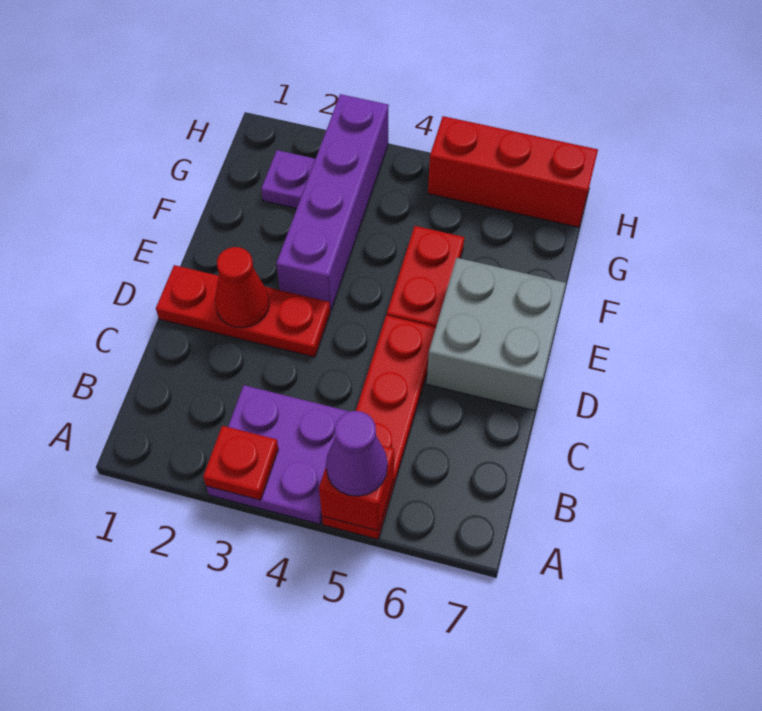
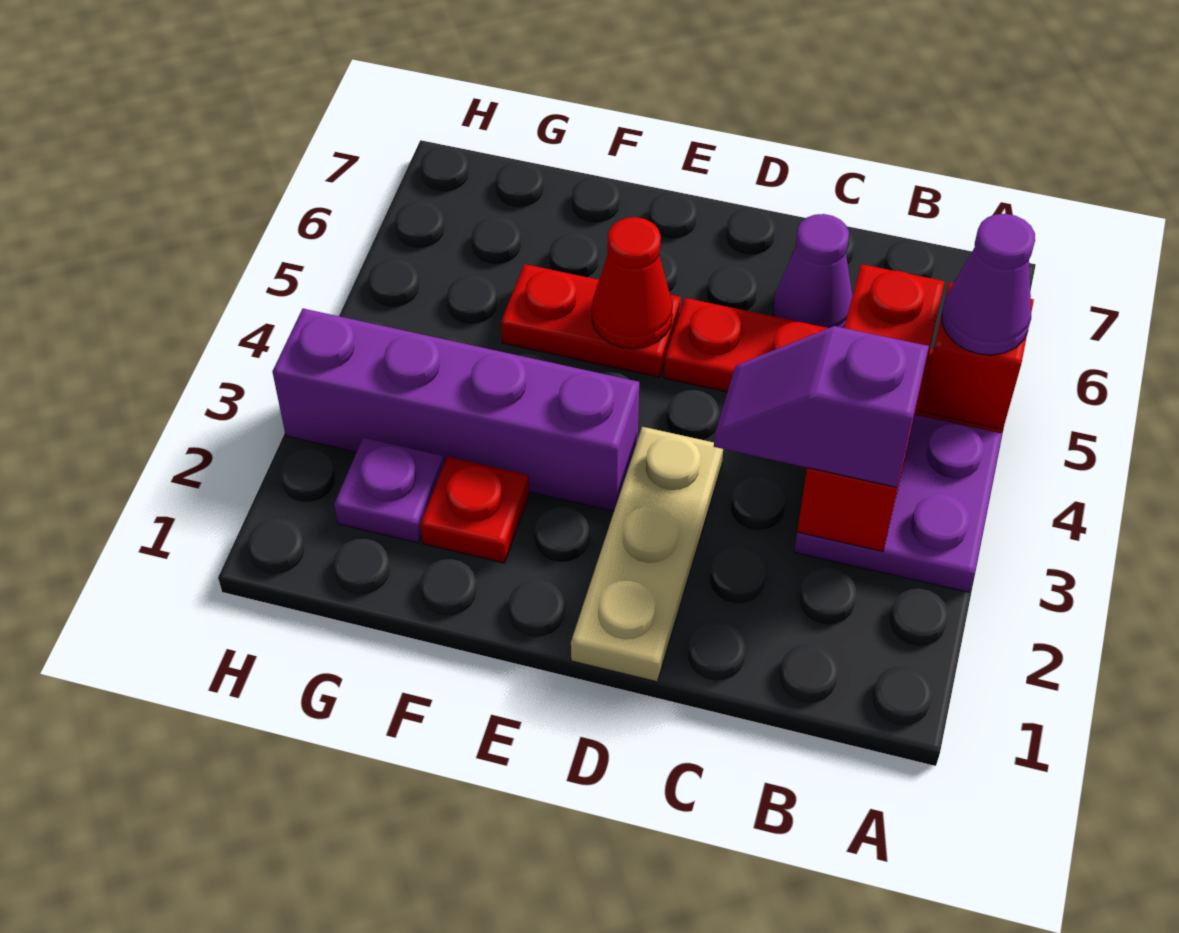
red 1x1 plate [203,426,278,500] -> red 1x1 plate moved to [420,457,529,563]
none -> purple 1x2 slope [714,326,929,487]
none -> purple 1x1 cone [773,214,852,328]
red 1x3 plate [156,265,330,357] -> tan 1x3 plate [571,427,723,682]
red 1x1 cone [215,247,269,328] -> red 1x1 cone moved to [592,217,673,349]
grey 2x2 brick [427,258,566,411] -> none
red 1x3 brick [428,116,598,227] -> red 1x3 brick moved to [797,264,945,552]

